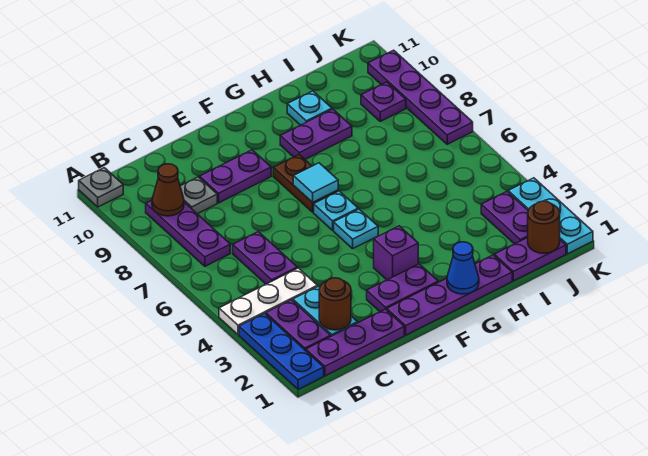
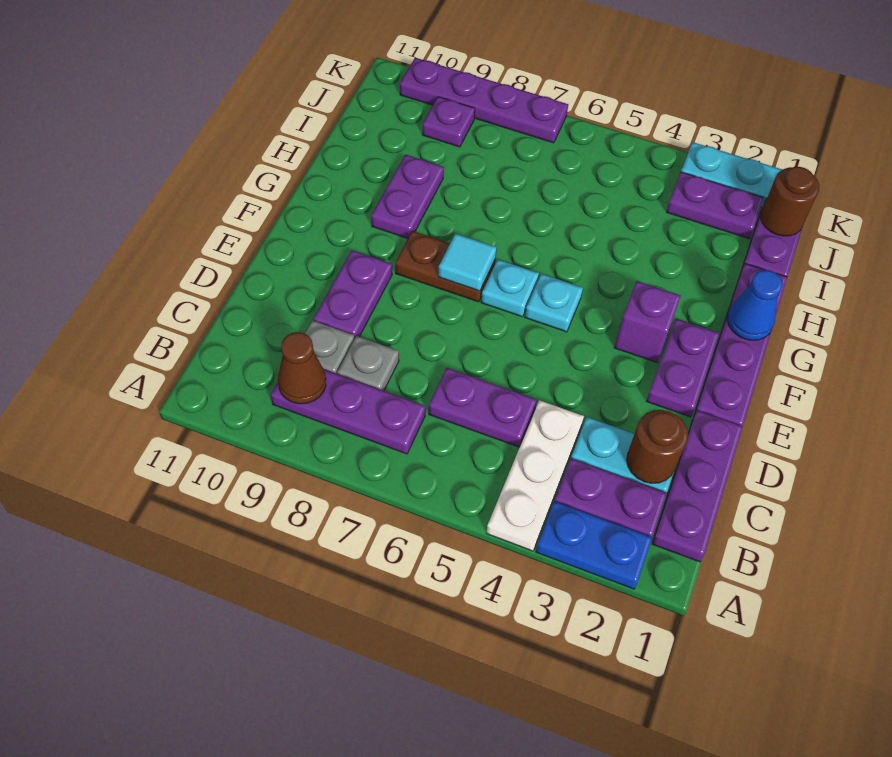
blue 1x3 plate [239,314,324,389] -> blue 1x2 plate [536,501,652,589]
grey 1x1 plate [79,168,123,207] -> grey 1x1 plate moved to [337,336,399,391]
cyan 1x1 plate [287,91,332,125] -> none

